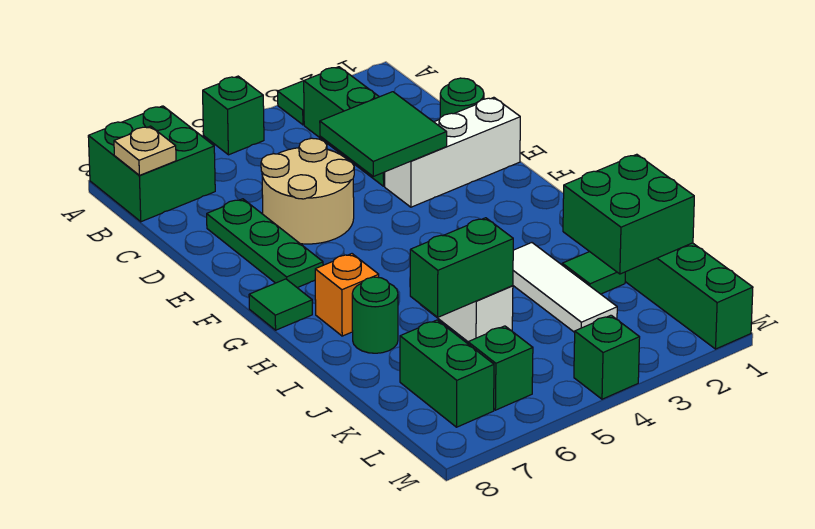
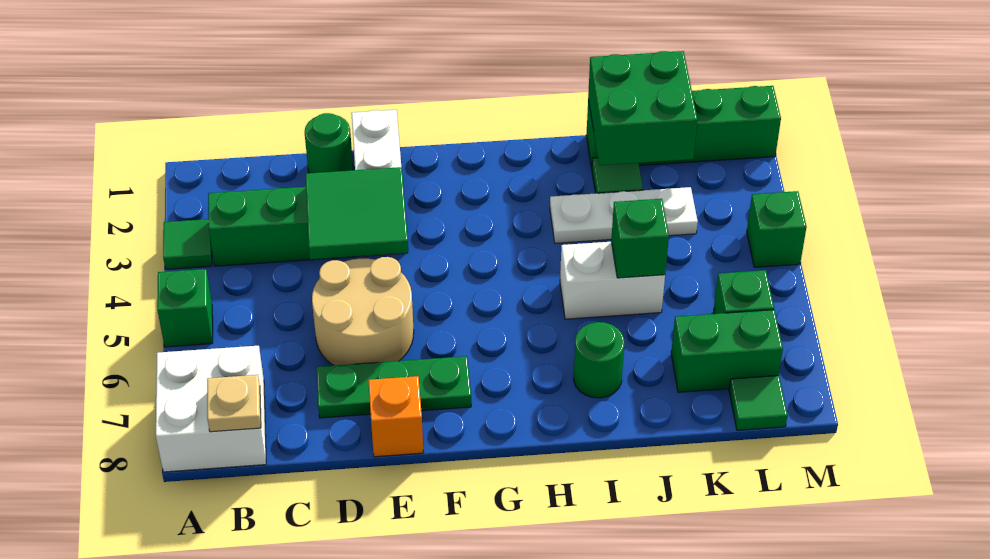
green 2x2 brick [88,106,215,222] -> white 2x2 brick [156,346,266,472]
green 1x1 tile [249,279,312,330] -> green 1x1 tile moved to [729,375,788,430]
orange 1x1 brick [315,254,379,336] -> orange 1x1 brick moved to [368,376,423,457]
white 1x3 tile [513,243,617,332] -> white 1x3 plate [550,187,698,243]
green 1x2 brick [410,218,513,317] -> green 1x1 brick [611,199,669,278]

